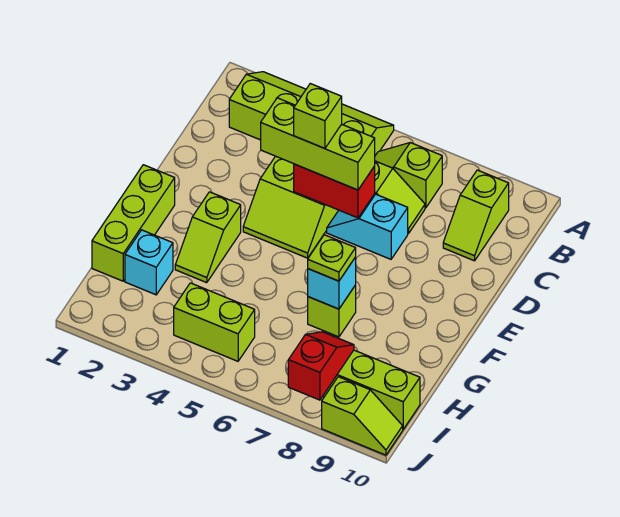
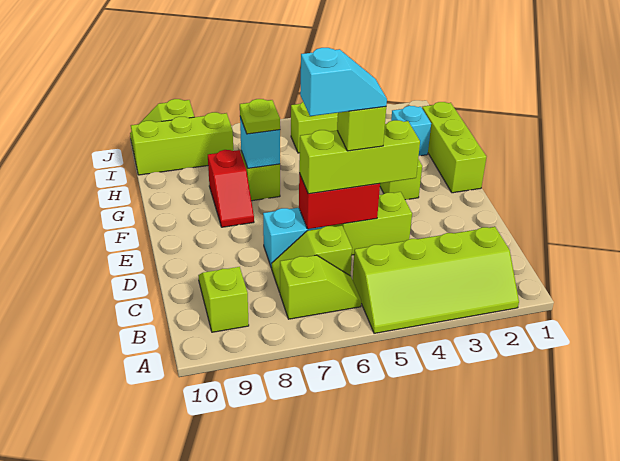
none -> cyan 1x2 slope [300,48,387,116]
red 1x2 slope [288,332,354,400] -> red 1x2 slope moved to [208,150,254,227]

